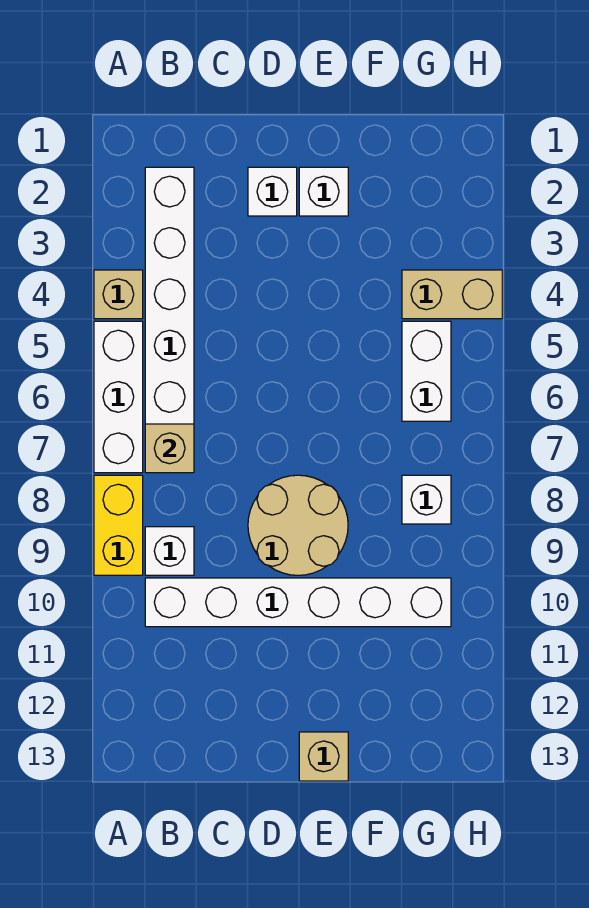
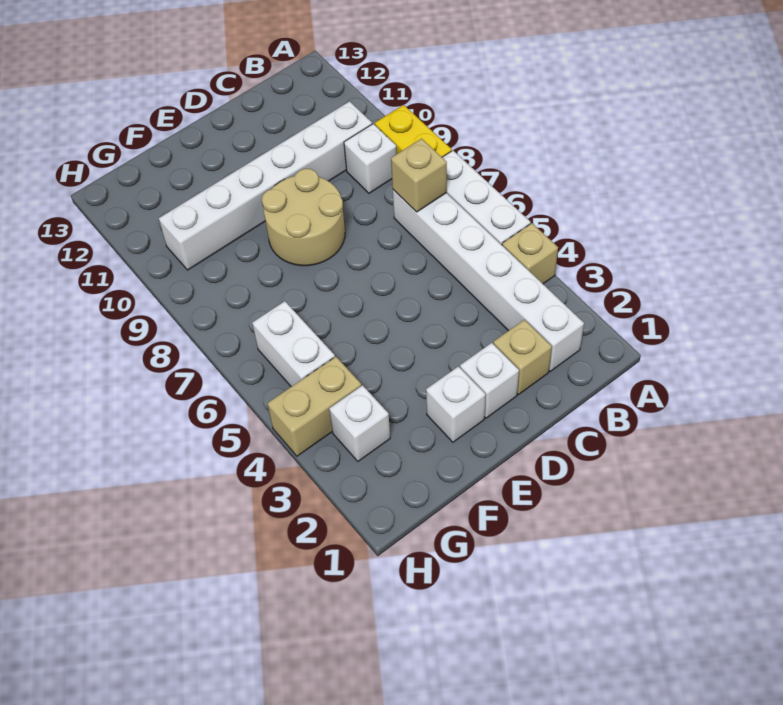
tan 1x1 brick [299,732,348,781] -> tan 1x1 brick moved to [493,320,552,395]
white 1x1 brick [402,475,451,524] -> white 1x1 brick moved to [329,385,390,461]

